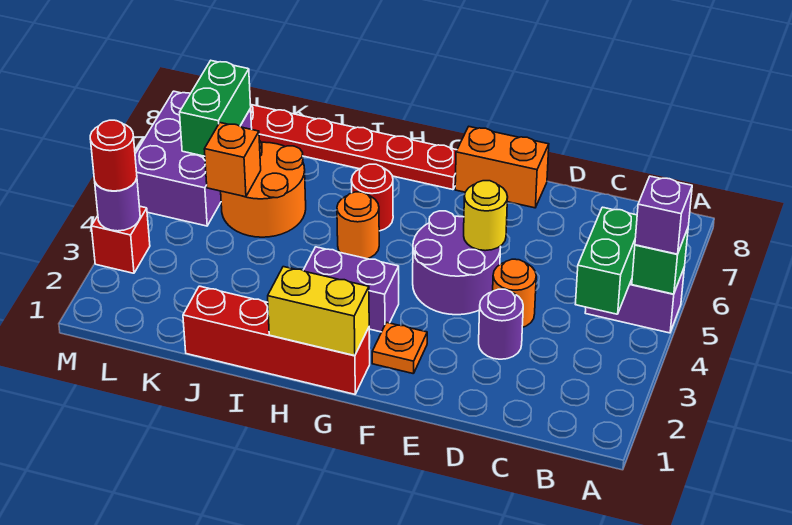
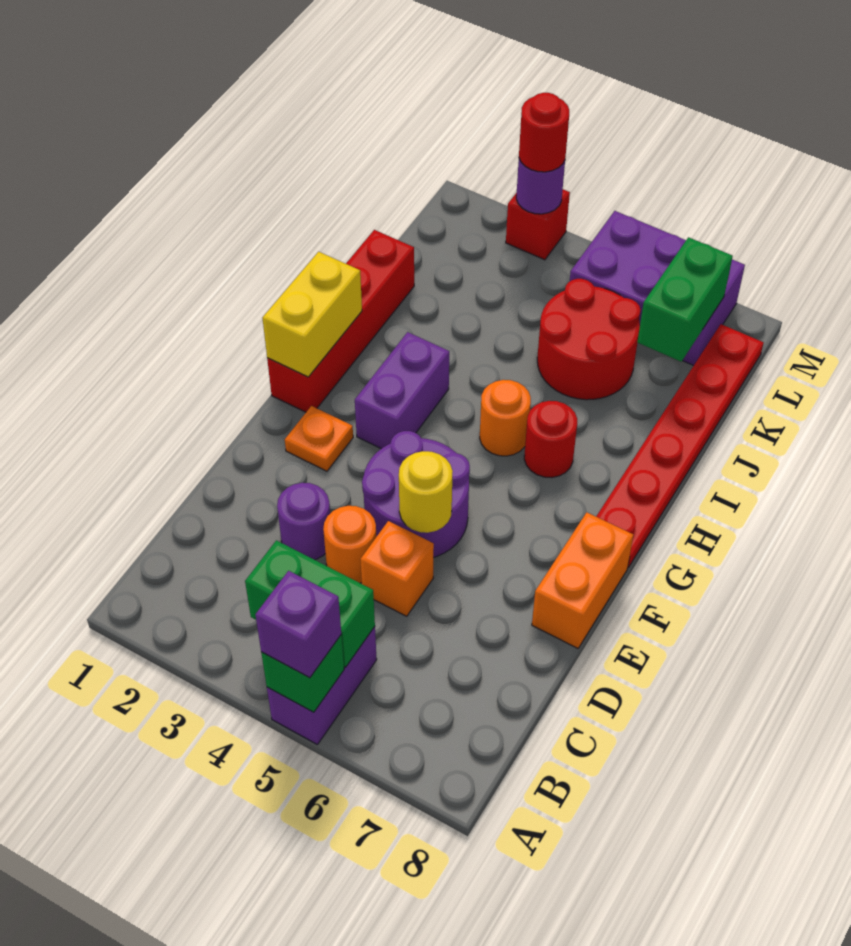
orange 2x2 round brick [221,140,306,237] -> red 2x2 round brick [537,279,641,400]
orange 1x1 brick [204,123,261,197] -> orange 1x1 brick moved to [360,521,434,616]
green 1x2 brick [180,61,251,156] -> green 1x2 brick turned to [637,237,733,362]

